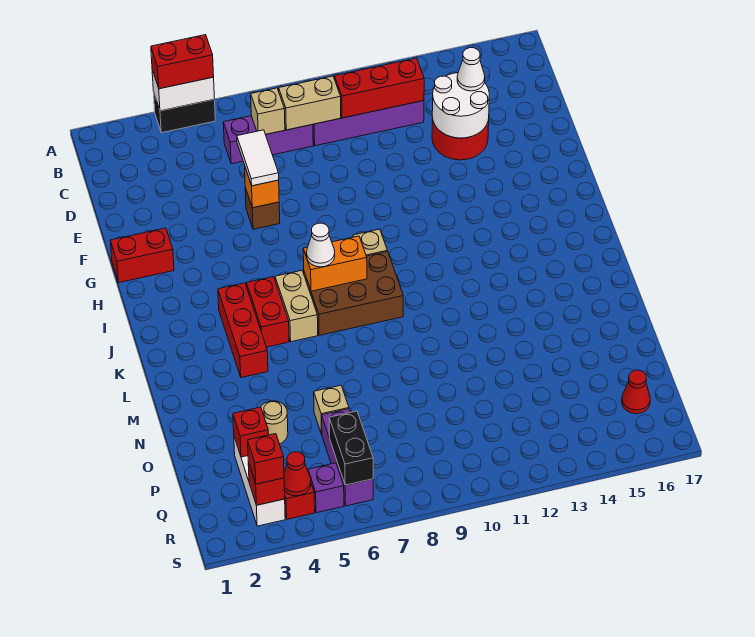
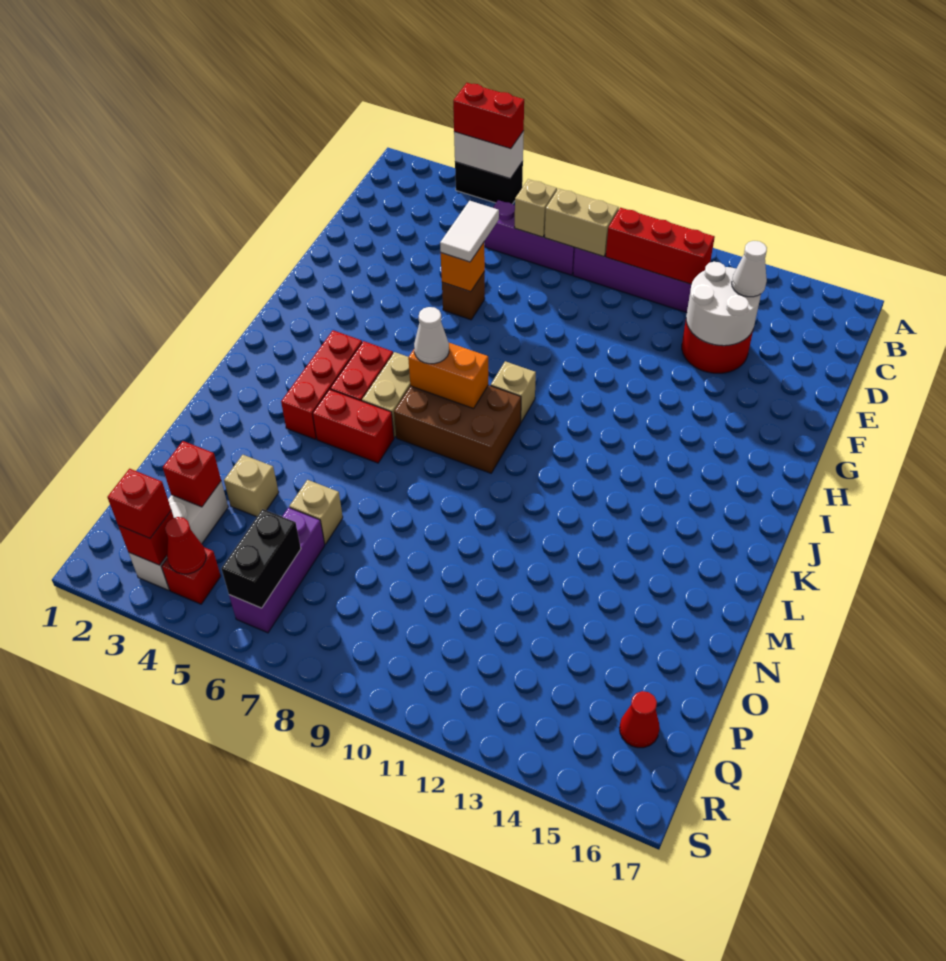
red 1x2 brick [110,228,174,283] -> red 1x2 brick moved to [313,389,394,463]
tan 1x1 round brick [261,401,288,444] -> tan 1x1 brick [224,455,279,517]
purple 1x1 brick [308,463,344,513] -> none

